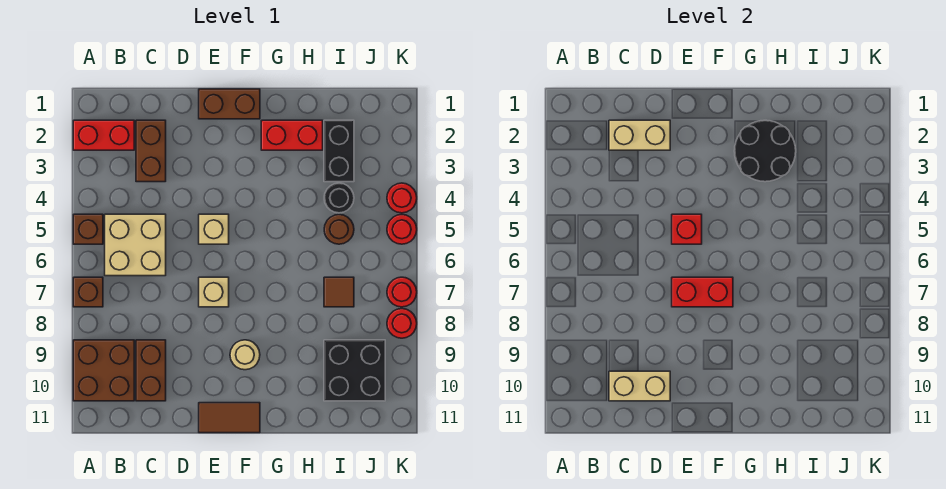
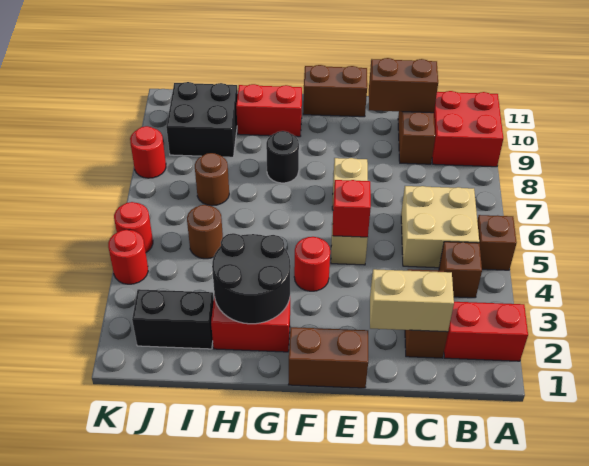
brown 1x1 brick [73,277,103,307] -> brown 1x1 brick moved to [439,242,482,298]
brown 2x2 brick [73,340,134,401] -> red 2x2 brick [432,91,503,167]
tan 1x2 brick [609,371,670,401] -> brown 1x2 brick [369,58,438,113]
red 1x2 brick [672,277,733,307] -> red 1x2 brick moved to [236,84,302,137]
brown 1x2 tile [199,403,260,433] -> brown 1x2 brick [303,65,367,117]
tan 1x1 round brick [230,340,260,370] -> none
black 1x2 brick [324,120,354,182] -> black 1x2 brick turned to [132,289,214,349]
black 1x1 round brick [324,183,354,213] -> black 1x1 round brick moved to [266,131,299,183]
brown 1x1 tile [324,277,354,307] -> brown 1x1 round brick [195,153,229,206]
red 1x1 round brick [387,277,417,307] -> red 1x1 round brick moved to [294,237,330,291]

